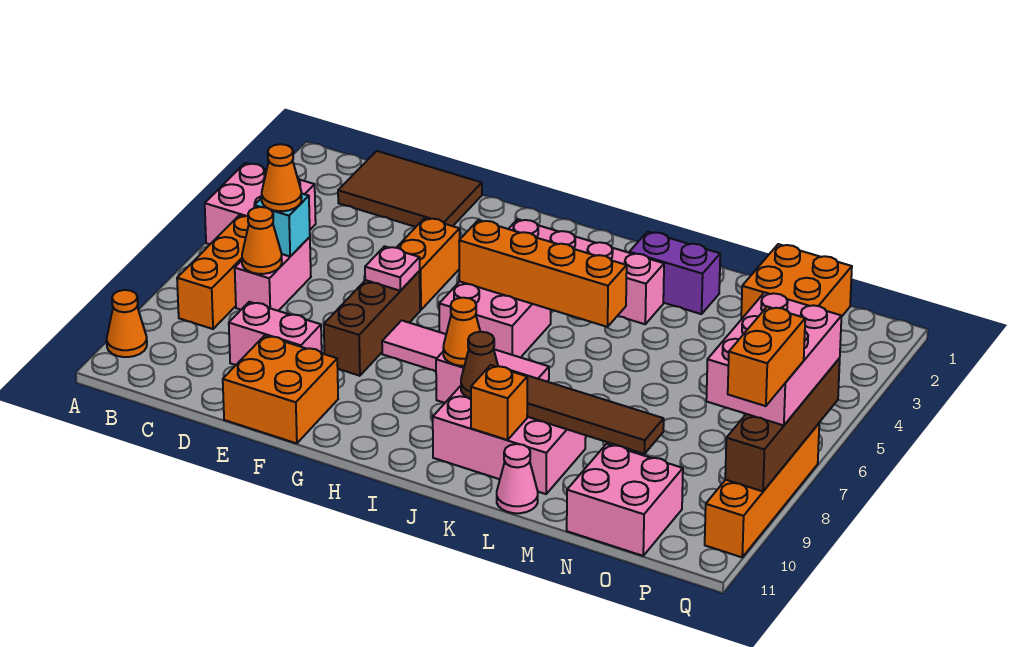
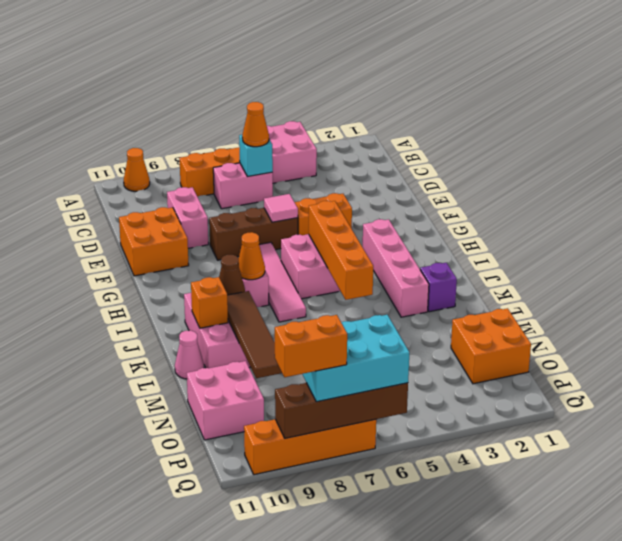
brown 2x3 tile [338,151,482,227] -> none
orange 1x1 cone [242,207,282,274] -> none
pink 1x1 plate [365,246,420,291] -> pink 1x1 tile [264,194,298,222]
purple 1x2 brick [629,232,720,314] -> purple 1x1 brick [420,263,457,312]
pink 2x3 brick [706,292,842,425] -> cyan 2x3 brick [302,315,409,402]

